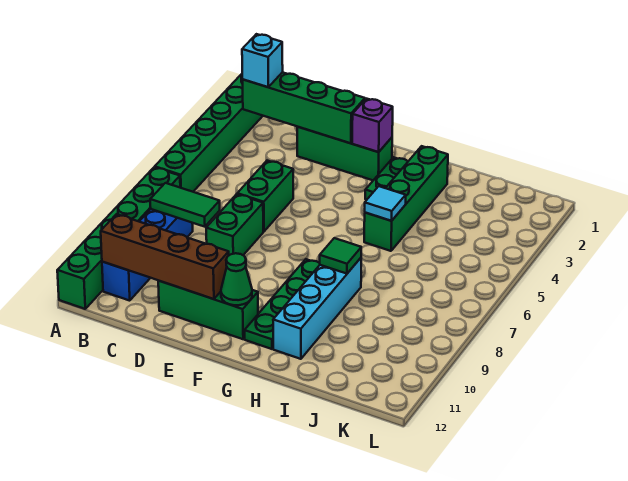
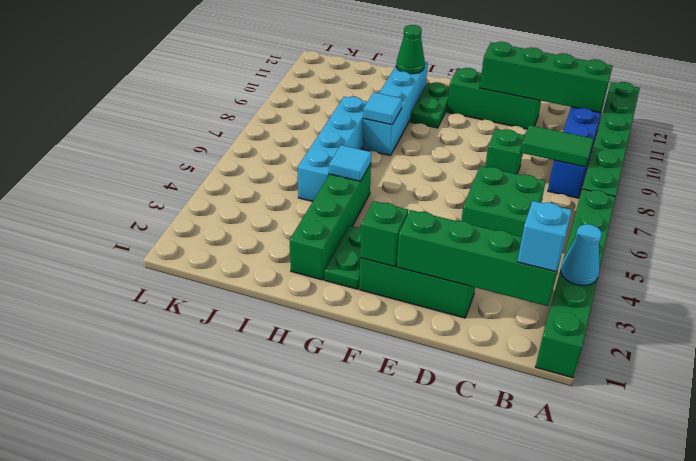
none -> cyan 1x1 cone [561,224,602,286]
brown 1x4 brick [101,214,229,299] -> green 1x4 brick [480,42,613,113]
green 1x2 brick [237,161,293,231] -> green 2x2 brick [461,166,546,237]
green 1x2 brick [206,194,263,255] -> green 1x1 brick [485,129,525,174]
purple 1x1 brick [352,99,393,152] -> green 1x1 brick [360,201,408,267]
green 1x1 cone [221,253,252,305] -> green 1x1 cone moved to [396,25,425,74]
green 1x4 plate [244,259,320,349] -> green 1x2 plate [410,82,450,128]
green 1x1 tile [320,238,361,274] -> cyan 1x1 tile [363,92,402,125]
none -> cyan 1x4 brick [298,97,367,201]

